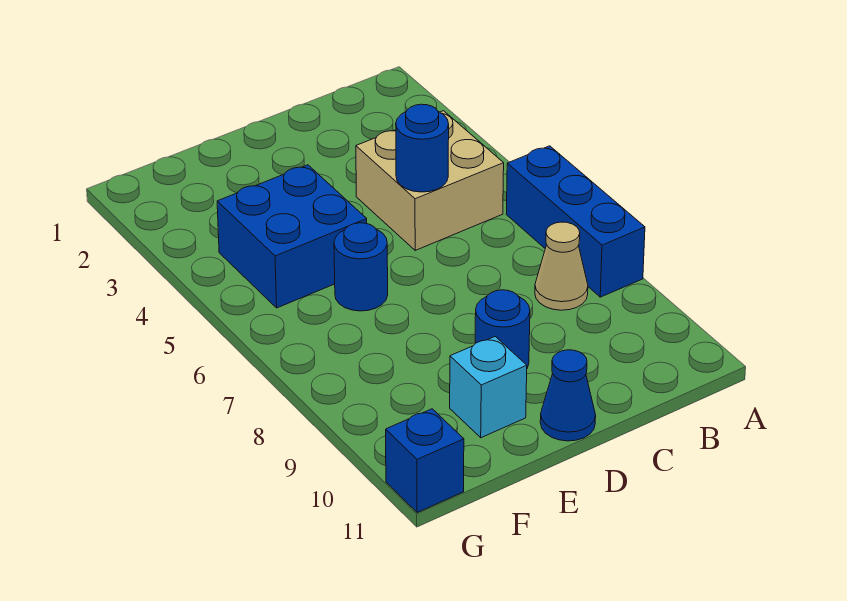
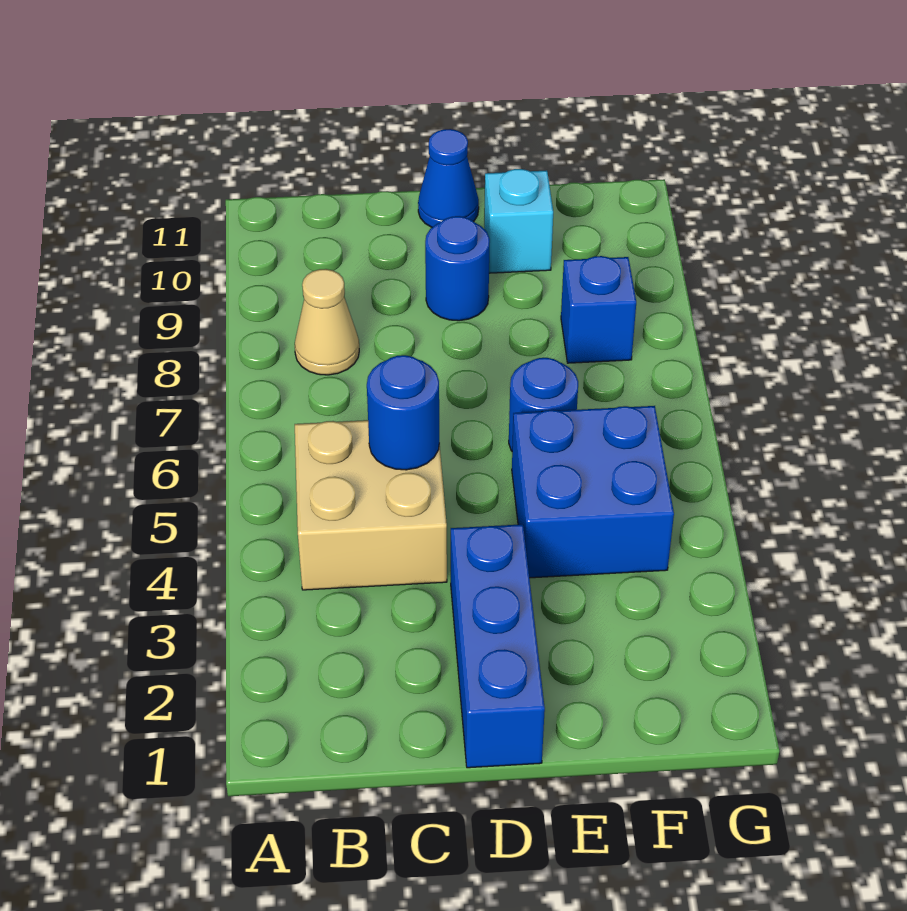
blue 1x3 brick [506,146,645,297] -> blue 1x3 brick moved to [451,524,545,768]
blue 1x1 brick [386,409,464,513] -> blue 1x1 brick moved to [561,256,636,363]

